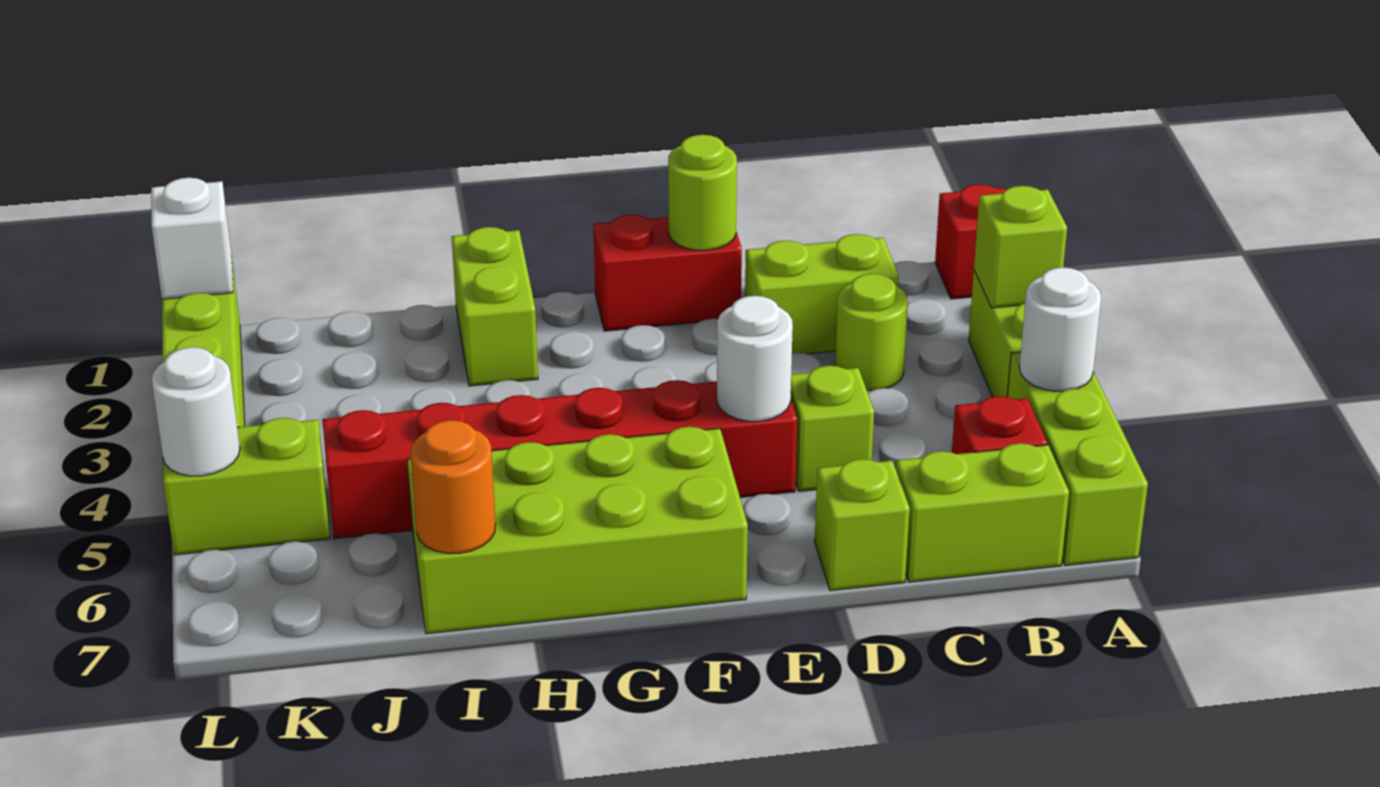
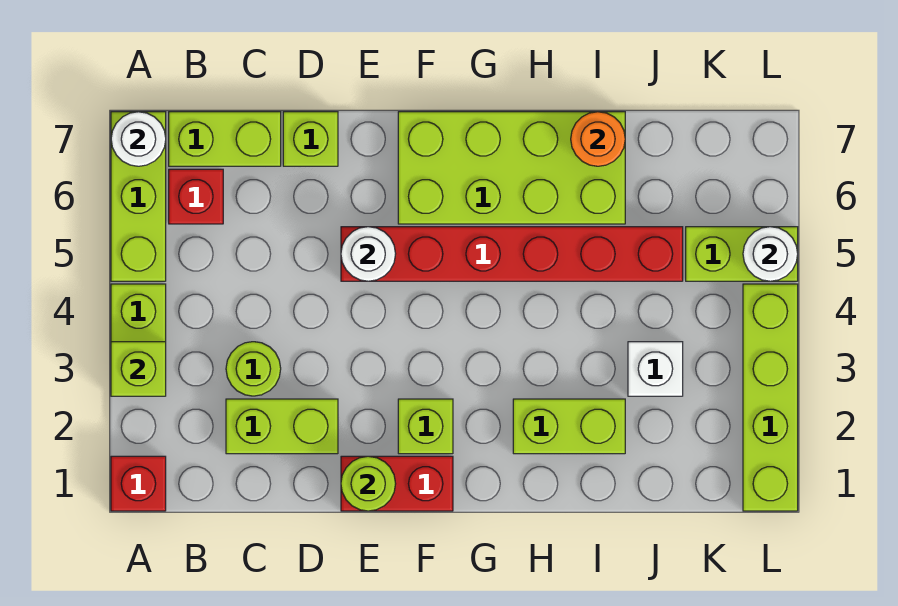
white 1x1 round brick [1019,267,1101,391] -> white 1x1 round brick moved to [111,112,166,166]
lime 1x1 brick [791,366,874,491] -> lime 1x1 brick moved to [398,399,453,454]
lime 1x2 brick [452,227,538,386] -> lime 1x2 brick turned to [513,399,625,454]
white 1x1 brick [151,178,233,299] -> white 1x1 brick moved to [628,342,683,396]

